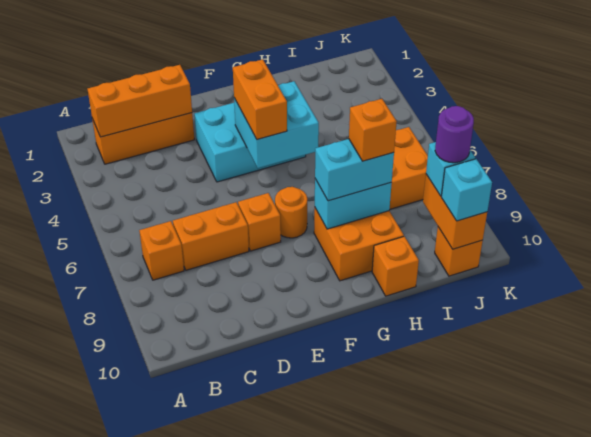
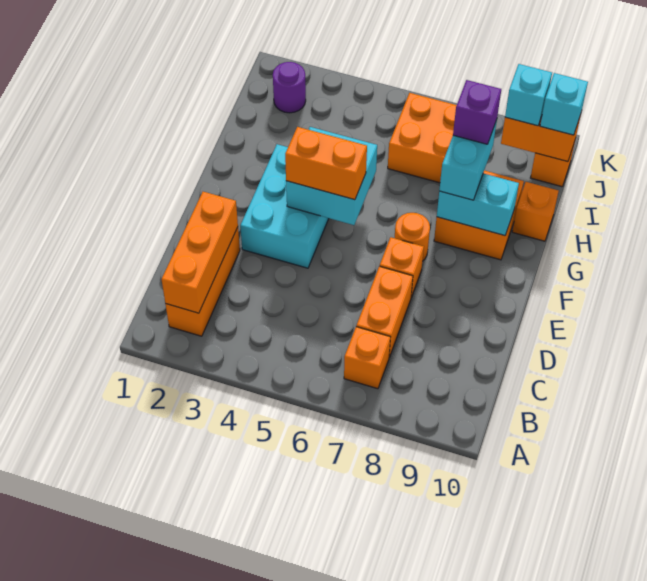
cyan 1x2 brick [315,179,392,229] -> cyan 1x2 brick turned to [437,173,519,236]
orange 1x1 brick [349,99,397,161] -> purple 1x1 brick [453,80,501,144]
purple 1x1 round brick [435,106,474,163] -> purple 1x1 round brick moved to [273,62,306,113]

